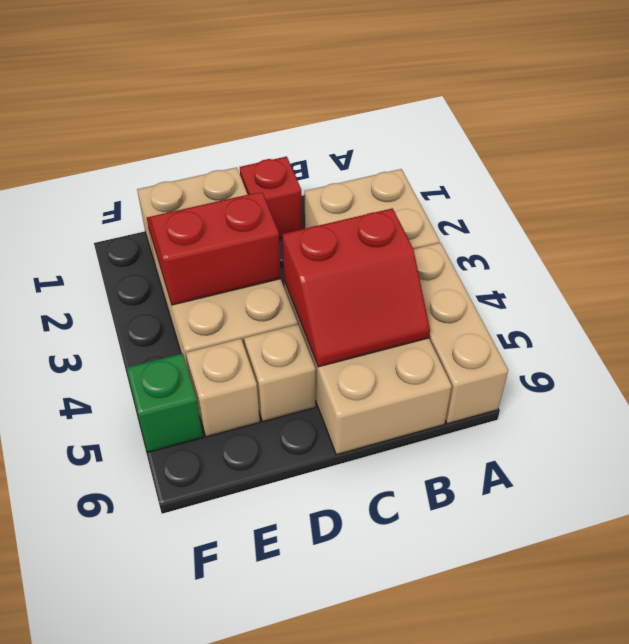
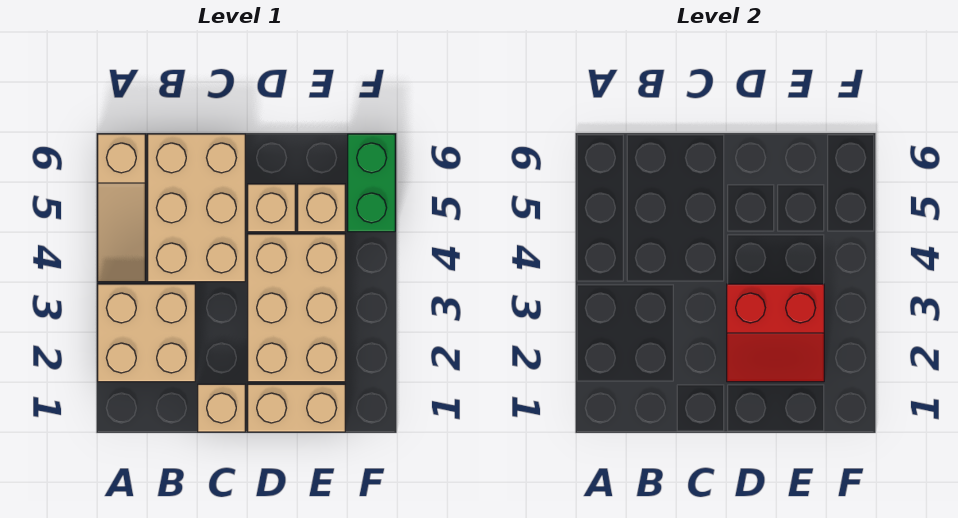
tan 1x3 brick [414,243,508,424] -> tan 1x3 slope [98,134,145,282]
red 2x2 slope [282,208,430,367] -> none
red 1x1 brick [240,157,302,238] -> tan 1x1 brick [198,384,245,432]
green 1x1 brick [127,353,203,452] -> green 1x2 brick [348,134,395,232]

